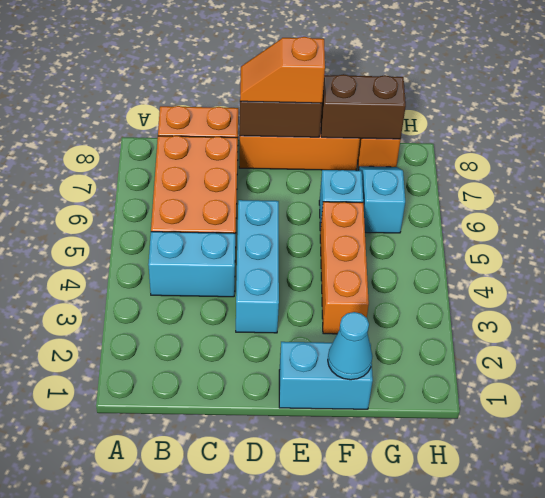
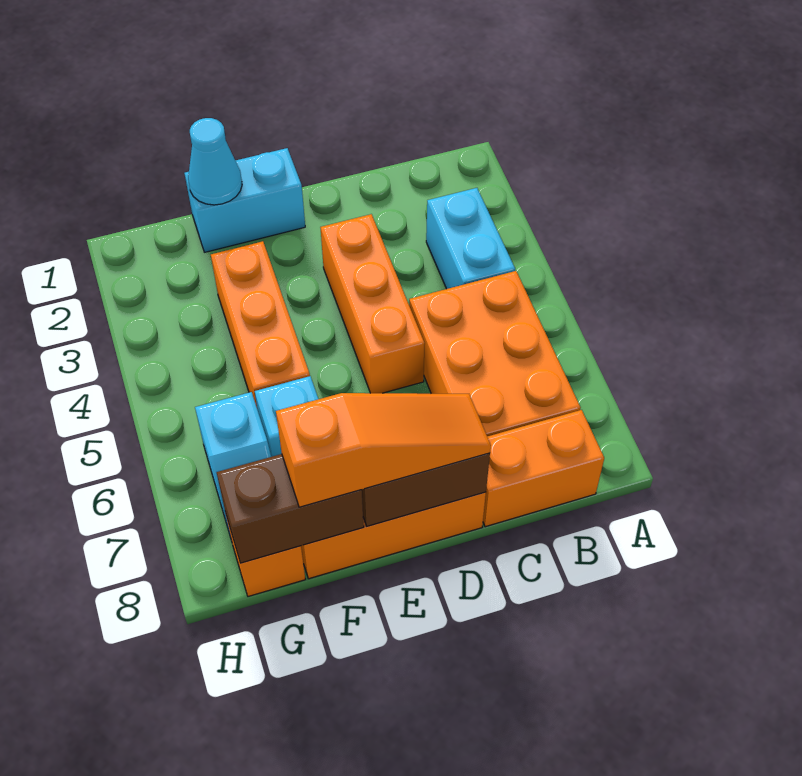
cyan 1x2 brick [148,232,235,297] -> cyan 1x2 brick turned to [426,188,515,289]
cyan 1x3 brick [236,200,279,333] -> orange 1x3 brick [320,214,425,393]
orange 1x2 slope [240,37,325,103] -> orange 1x3 slope [276,393,491,507]

